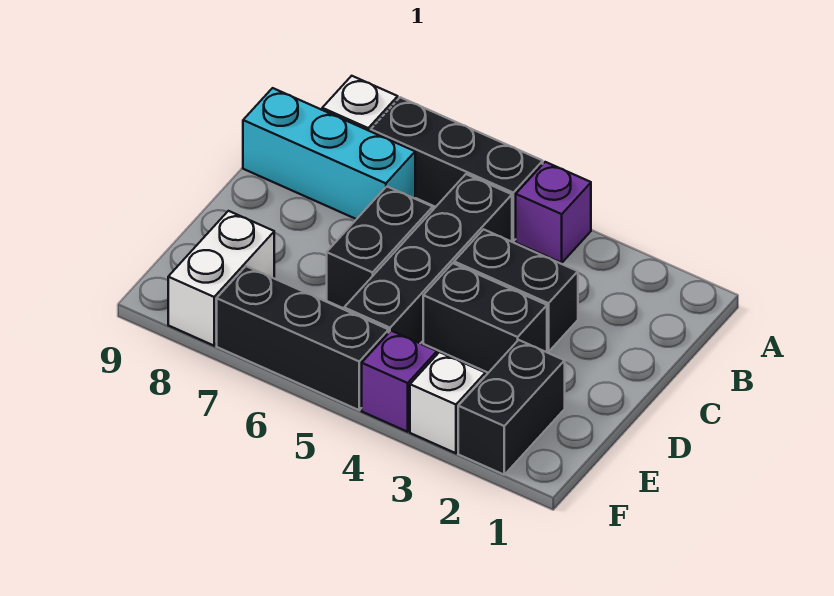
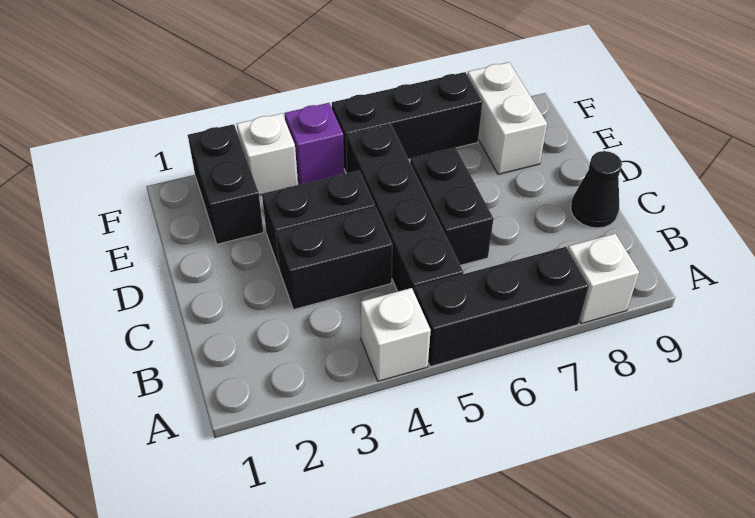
purple 1x1 brick [516,162,591,263] -> white 1x1 brick [361,288,431,381]
cyan 1x3 brick [243,88,415,219] -> none
none -> black 1x1 cone [571,151,622,228]

